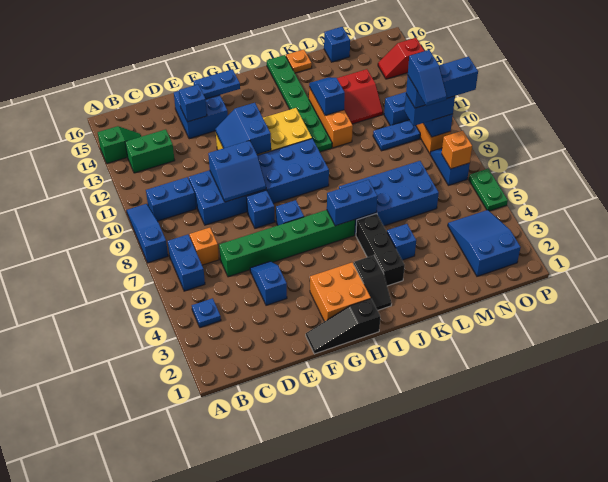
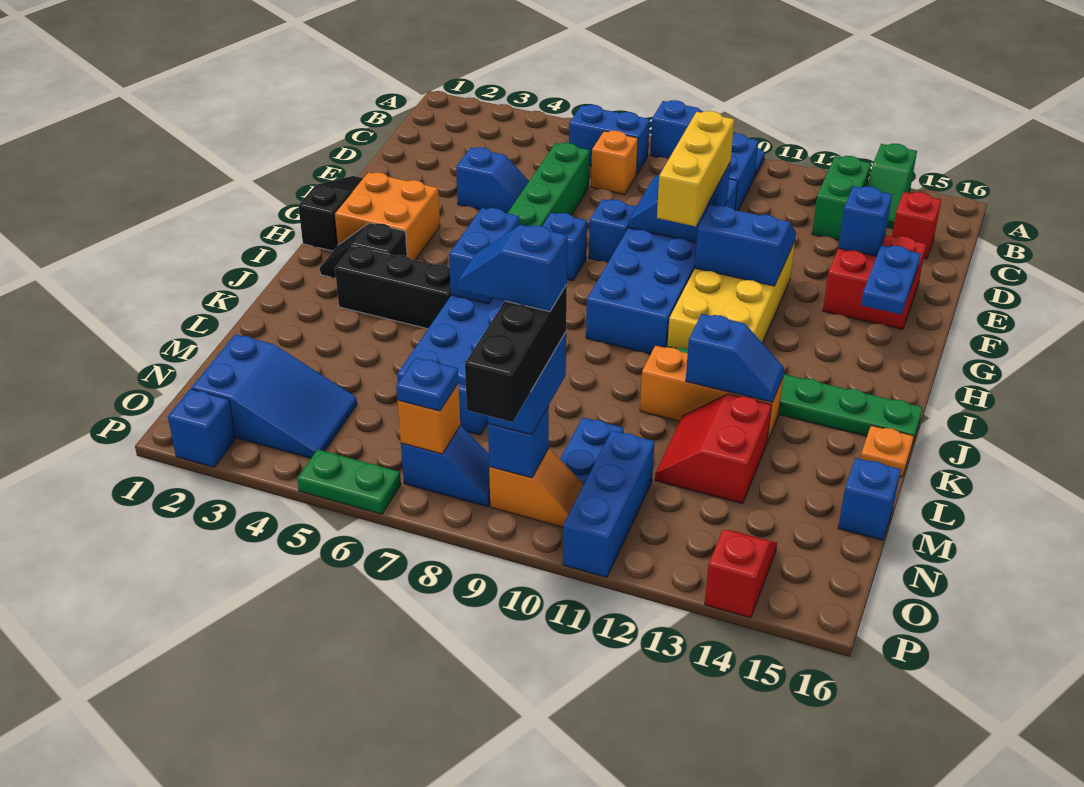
blue 1x1 plate [192,298,221,328] -> blue 1x1 plate moved to [396,358,458,411]
none -> red 1x1 brick [892,192,941,259]
none -> yellow 1x3 brick [657,111,734,226]
blue 2x2 brick [174,91,228,139] -> red 2x2 brick [823,235,926,329]
blue 1x1 brick [387,224,416,260] -> blue 1x1 brick moved to [168,389,236,467]
blue 1x3 brick [406,57,478,108] -> black 1x3 brick [465,285,567,422]

